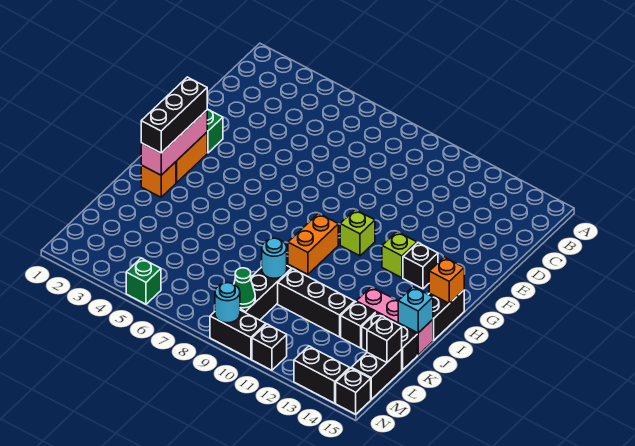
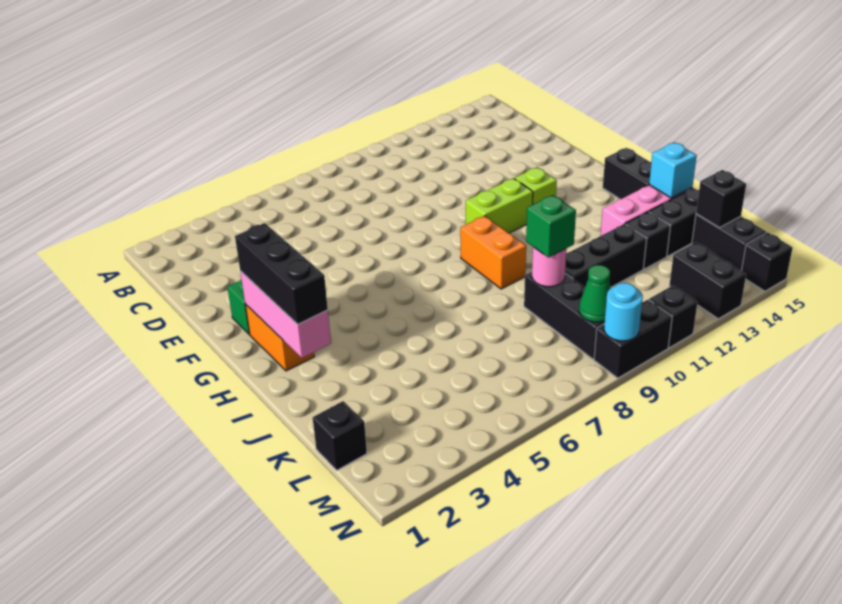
lime 1x1 brick [340,210,375,256] -> lime 1x2 brick [466,178,533,233]
black 1x1 brick [403,243,438,289] -> black 1x1 brick moved to [313,401,367,470]
orange 1x1 brick [429,257,464,303] -> none
orange 1x1 brick [141,162,176,197] -> none
cyan 1x1 round brick [262,238,287,278] -> pink 1x1 round brick [532,247,566,287]
green 1x1 brick [126,258,161,304] -> green 1x1 brick moved to [526,195,576,257]
black 1x2 brick [294,346,350,403] -> black 1x2 brick turned to [669,242,746,319]

